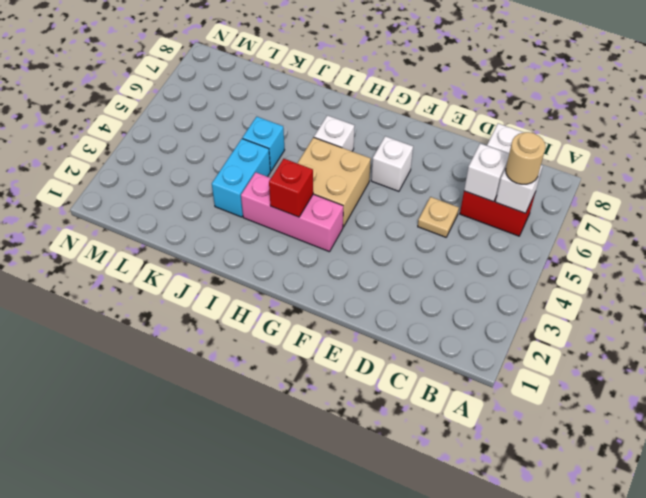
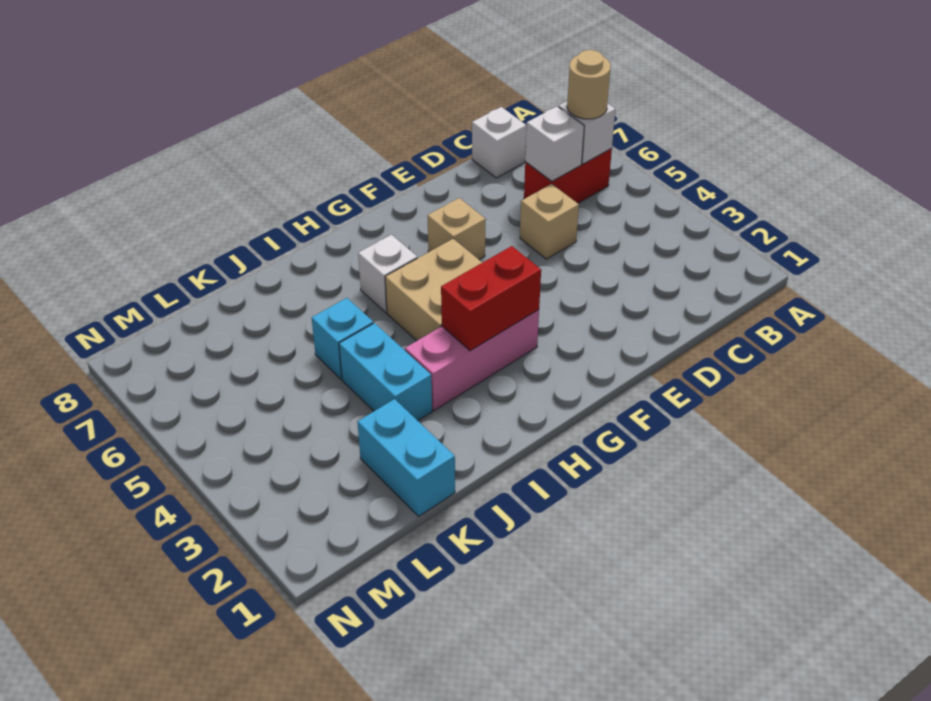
tan 1x1 plate [418,197,459,237] -> tan 1x1 brick [520,184,579,259]
white 1x1 brick [371,136,413,191] -> tan 1x1 brick [428,198,486,260]
red 1x1 brick [269,159,313,217] -> red 1x2 brick [441,246,541,351]
none -> cyan 1x2 brick [358,399,455,516]

